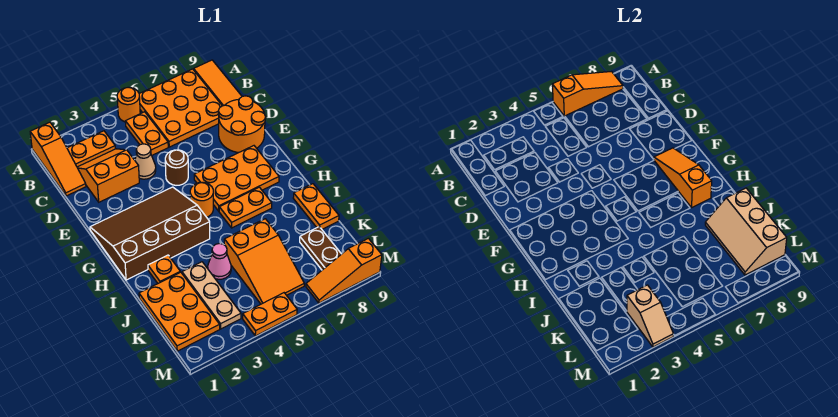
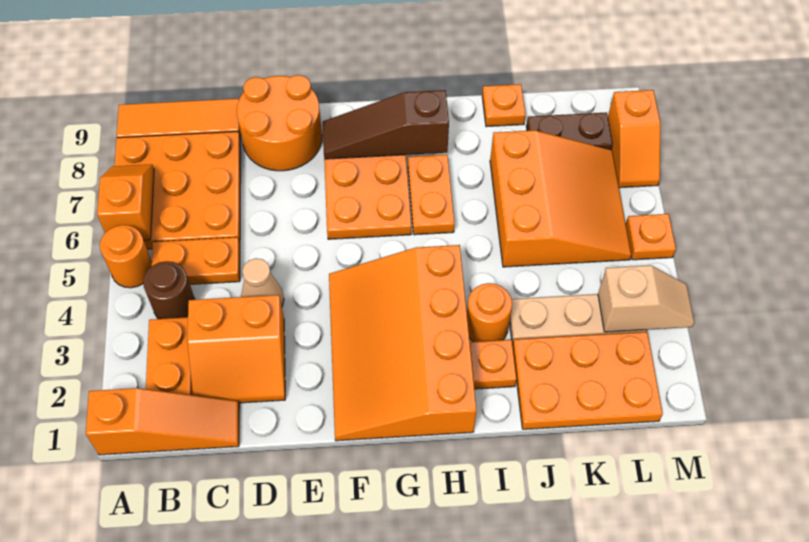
orange 1x3 slope [552,72,623,116] -> orange 1x2 slope [97,164,154,240]
orange 2x2 slope [77,149,139,202] -> orange 2x2 slope turned to [187,295,285,403]
brown 1x1 round brick [165,150,188,185] -> brown 1x1 round brick moved to [143,261,195,319]
brown 3x4 slope [90,187,210,280] -> orange 3x4 slope [329,245,477,441]
orange 1x3 slope [654,148,712,207] -> brown 1x3 slope [323,90,449,159]
orange 1x1 round brick [190,182,213,217] -> orange 1x1 round brick moved to [467,283,512,342]
orange 1x2 plate [293,184,339,229] -> orange 1x1 plate [482,84,526,127]
pink 1x1 cone [208,243,231,279] -> none
orange 2x3 slope [224,219,304,304] -> orange 3x3 slope [490,130,631,267]
tan 2x3 slope [705,188,787,275] -> none
orange 1x2 plate [243,293,297,336] -> orange 1x1 plate [626,214,676,260]
orange 1x3 slope [306,238,382,303] -> orange 1x2 slope [608,90,660,188]

